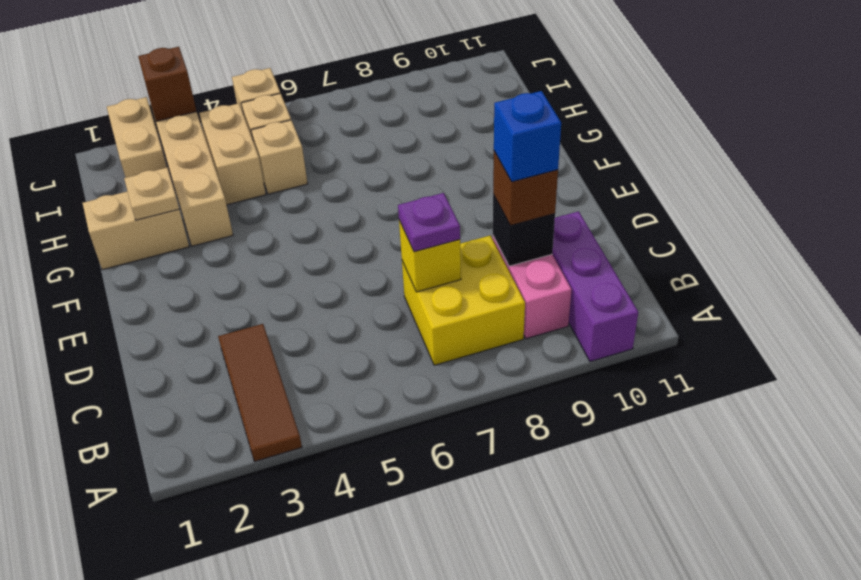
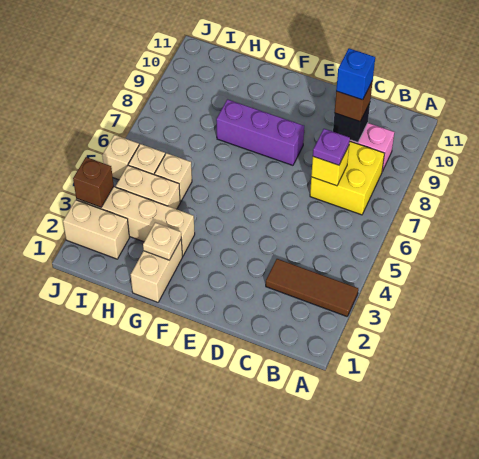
purple 1x3 brick [552,211,638,362] -> purple 1x3 brick moved to [216,99,304,165]

